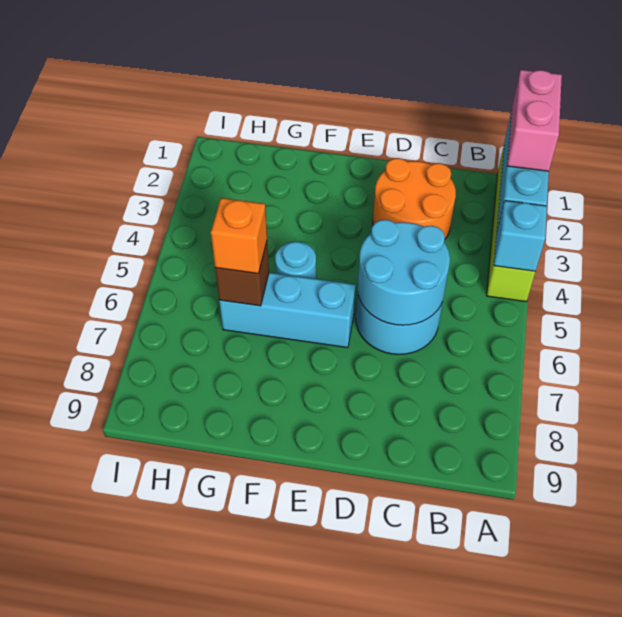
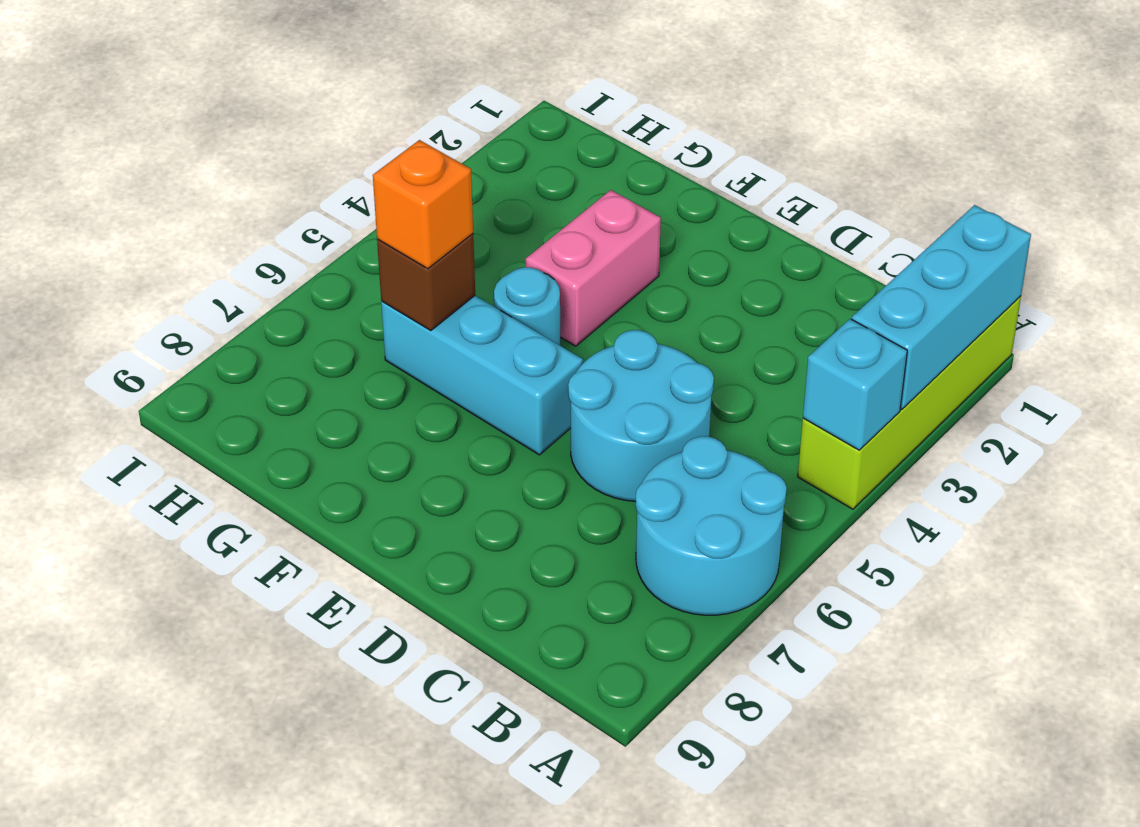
pink 1x2 brick [507,70,562,171] -> pink 1x2 brick moved to [525,190,661,346]
orange 2x2 round brick [373,158,456,239] -> none
cyan 2x2 round brick [358,220,450,325] -> cyan 2x2 round brick moved to [635,436,787,615]

